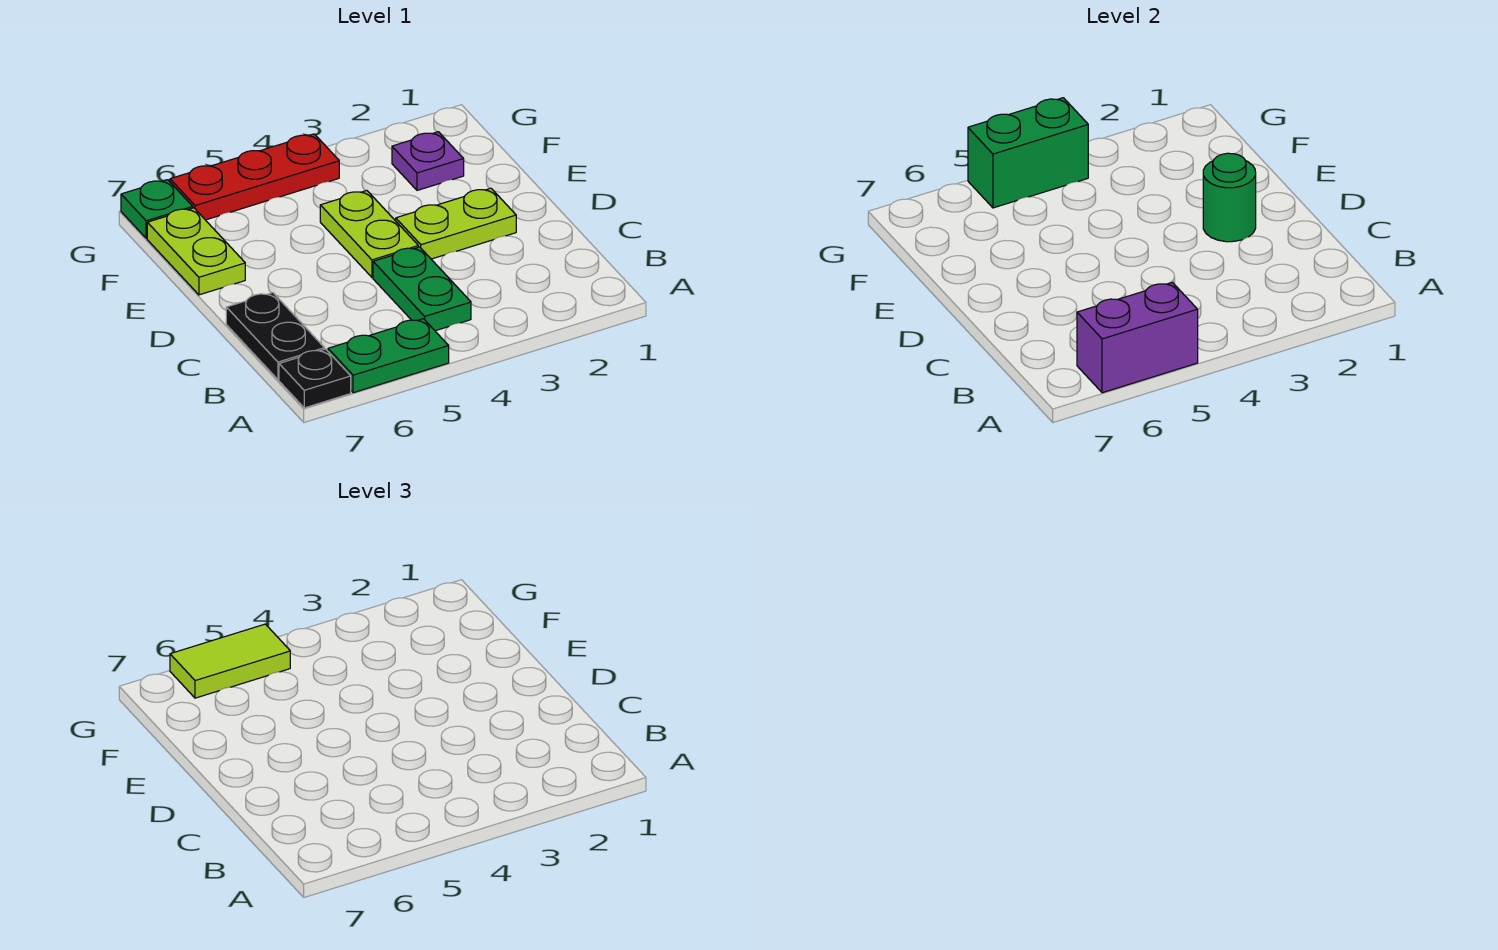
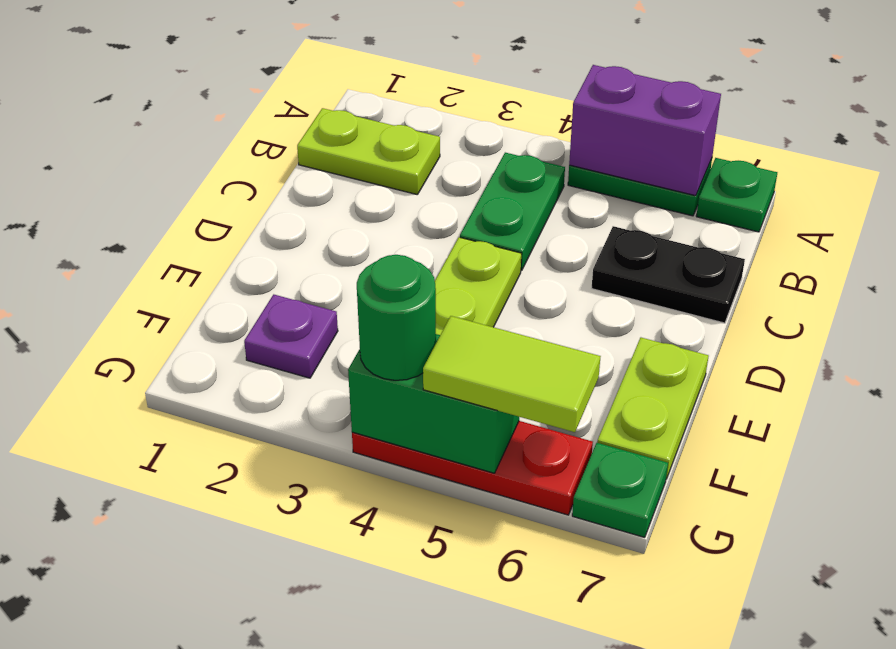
black 1x1 plate [279,349,351,408] -> green 1x1 plate [696,158,777,232]
black 1x2 plate [226,293,324,380] -> black 1x2 plate turned to [592,226,745,323]
lime 1x2 plate [396,188,516,259] -> lime 1x2 plate moved to [297,108,440,195]
green 1x1 round brick [1203,153,1256,242] -> green 1x1 round brick moved to [357,255,436,380]

